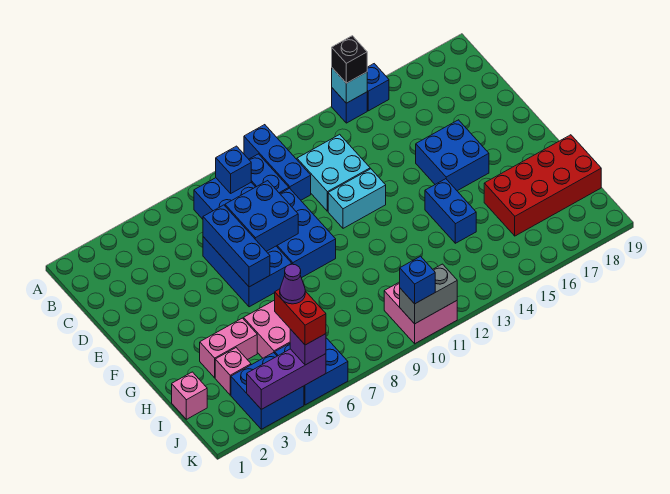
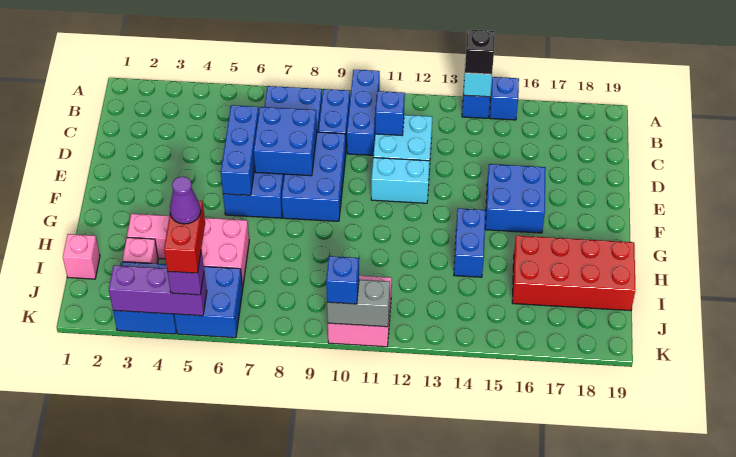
blue 1x1 brick [216,146,251,193] -> blue 1x1 brick moved to [375,91,405,135]

